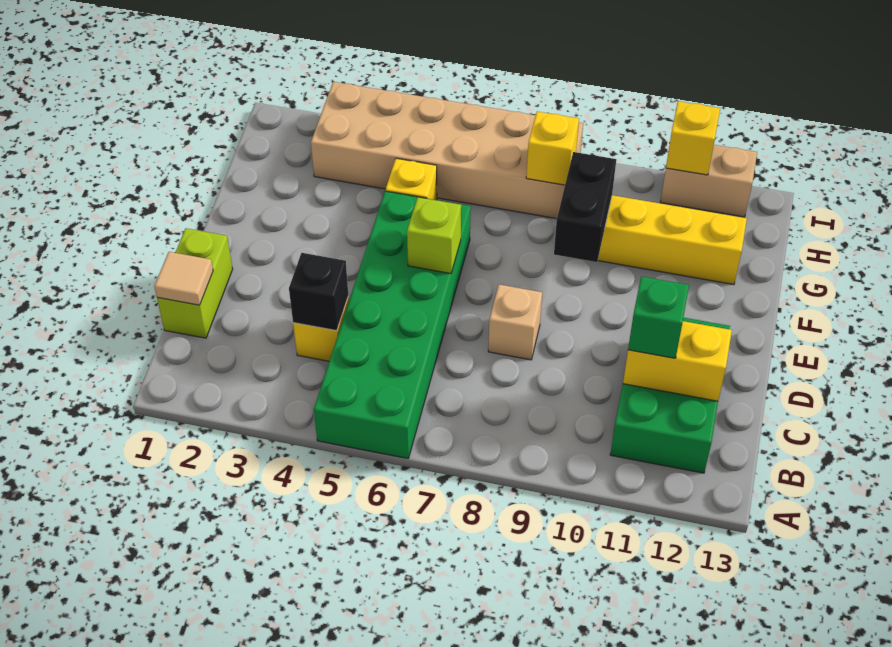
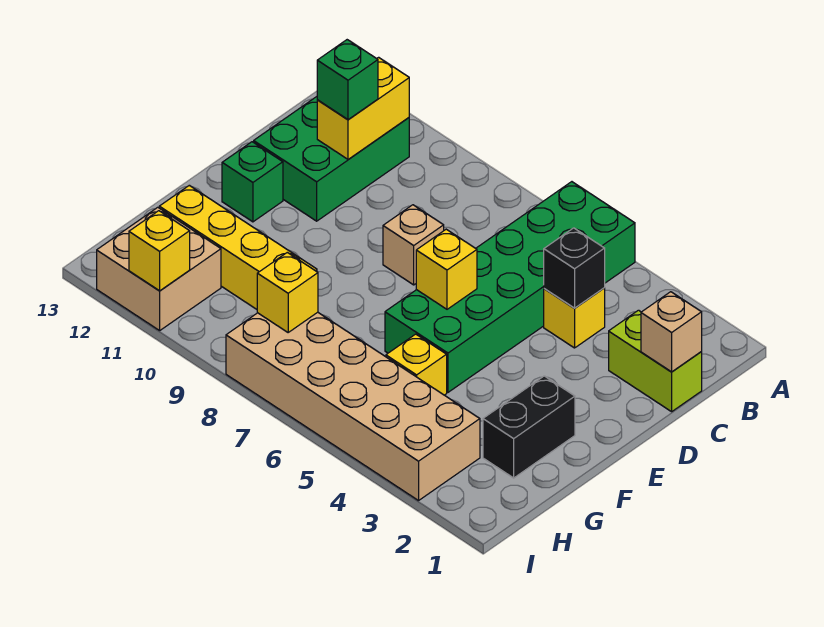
lime 1x2 brick [157,228,233,338] -> lime 1x2 brick turned to [609,310,702,412]
tan 1x1 tile [154,252,213,305] -> tan 1x1 brick [641,292,702,372]
yellow 1x2 brick [623,321,732,401] -> yellow 1x2 brick turned to [317,57,409,160]
lime 1x1 brick [407,197,461,274] -> yellow 1x1 brick [416,229,477,309]
none -> green 1x1 brick [222,142,283,222]
black 1x2 brick [554,152,616,262] -> black 1x2 brick moved to [483,376,575,478]
tan 1x2 brick [661,145,757,217] -> tan 2x2 brick [97,207,221,330]

